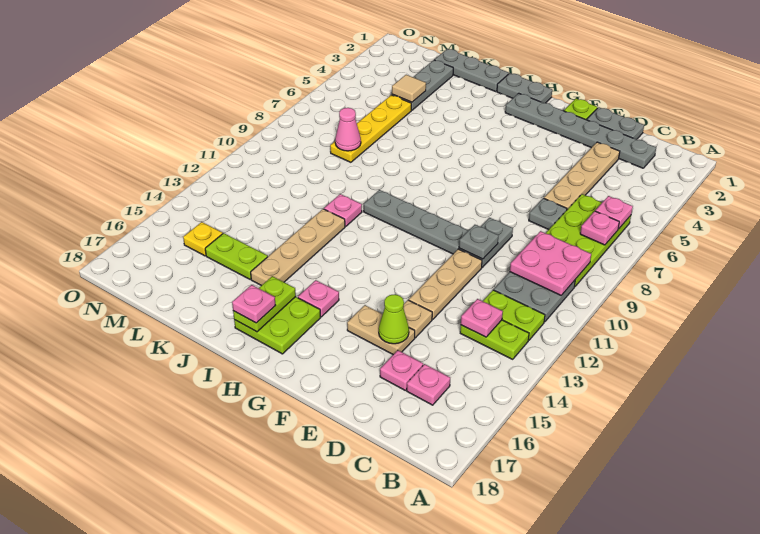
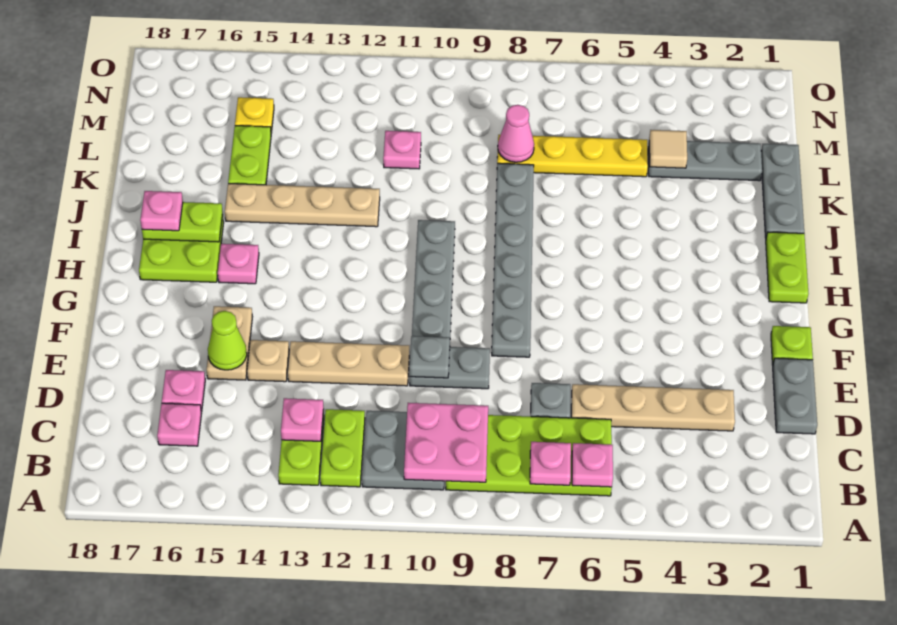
grey 1x6 plate [505,93,656,168] -> grey 1x6 plate moved to [492,163,534,357]
grey 1x2 plate [497,73,552,103] -> lime 1x2 plate [766,232,808,303]
pink 1x1 plate [324,194,362,226] -> pink 1x1 plate moved to [383,131,421,169]

